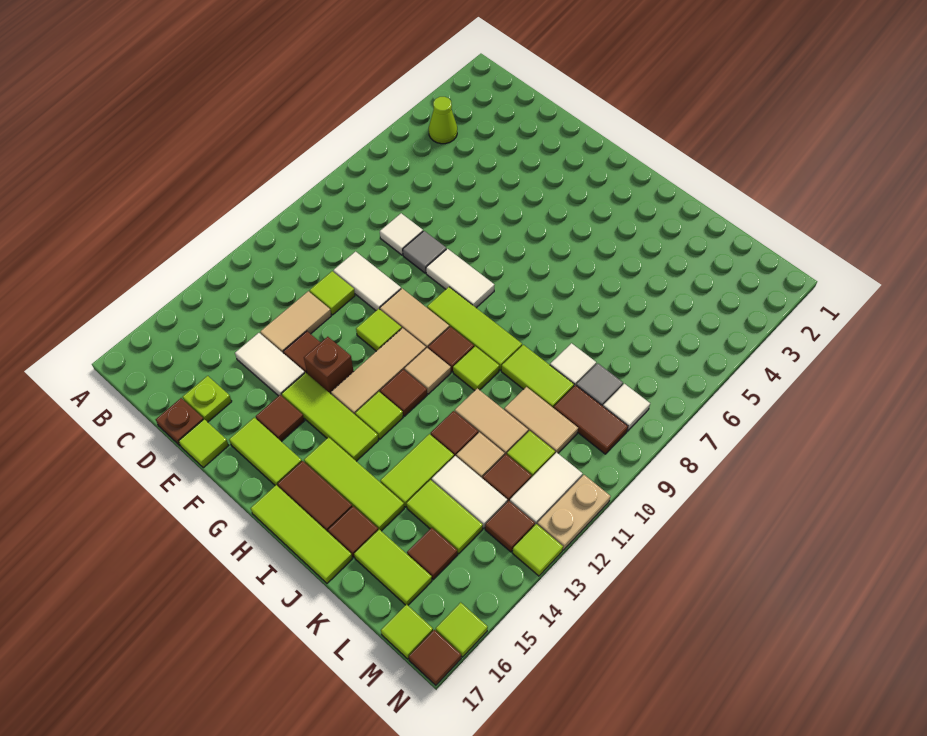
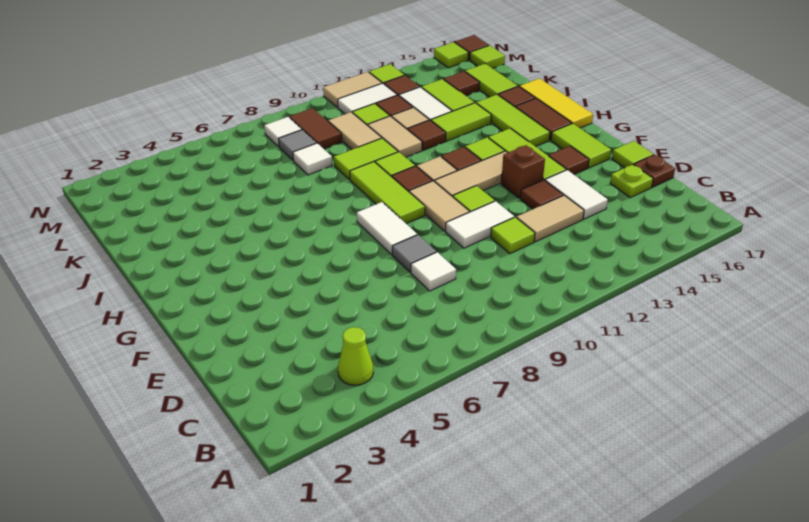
white 1x2 tile [333,252,401,311] -> white 1x2 tile turned to [446,201,514,248]
lime 1x3 tile [251,485,352,583] -> yellow 1x3 tile [519,78,593,128]
lime 1x2 tile [501,345,574,408] -> lime 1x2 tile turned to [334,138,398,180]
tan 1x2 plate [537,475,610,550] -> tan 1x2 tile [323,72,382,108]

